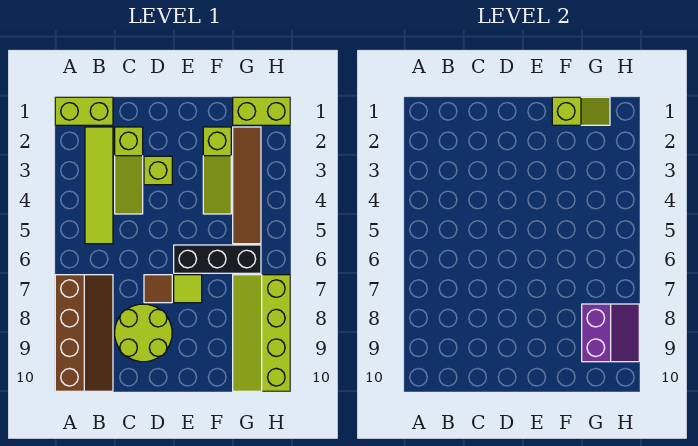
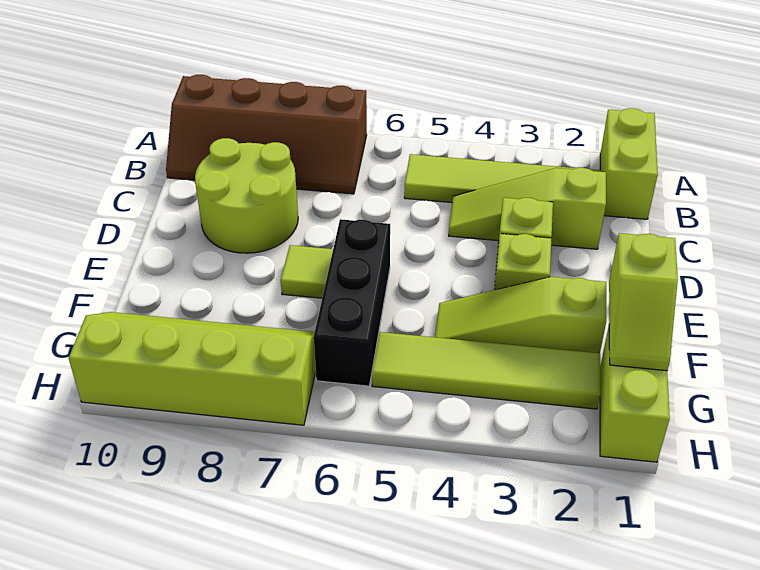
brown 1x1 tile [144,275,172,303] -> none
none -> lime 1x1 brick [494,234,552,290]
brown 1x4 tile [233,127,261,244] -> lime 1x4 tile [372,332,600,409]
purple 2x2 slope [582,304,639,362] -> none

